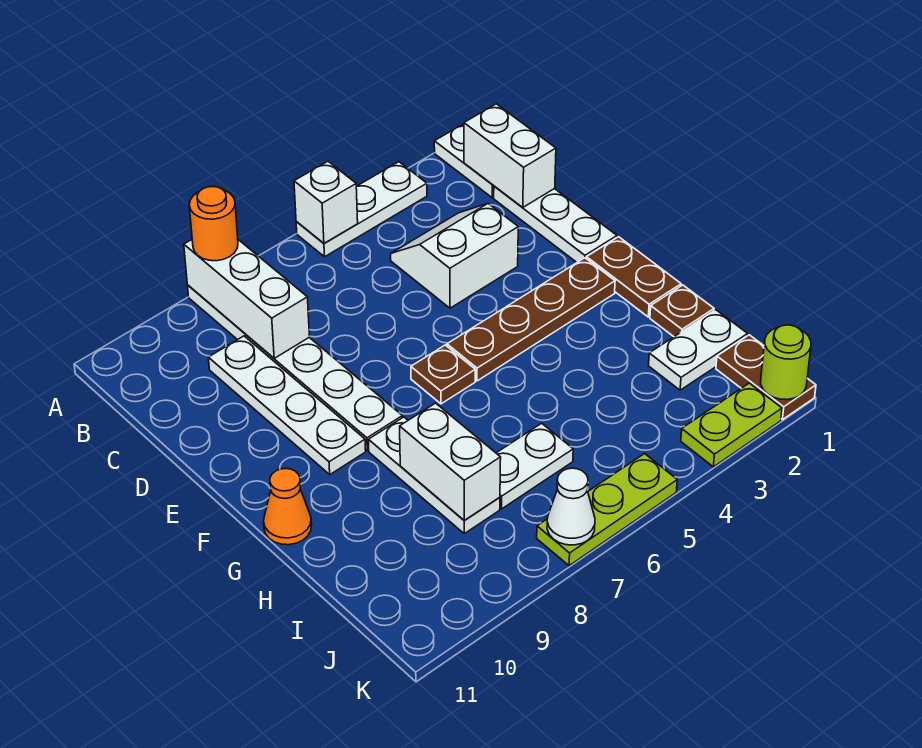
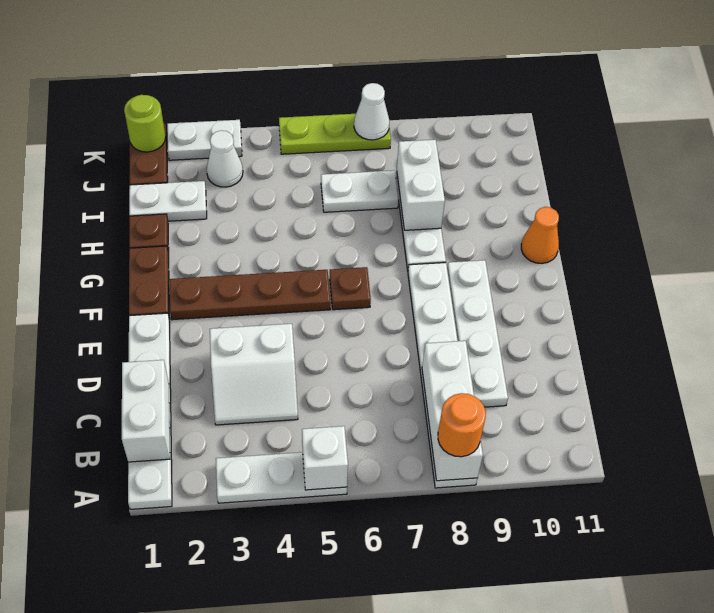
none -> white 1x1 cone [207,130,243,187]
lime 1x2 plate [681,383,782,467] -> white 1x2 plate [167,120,242,160]

